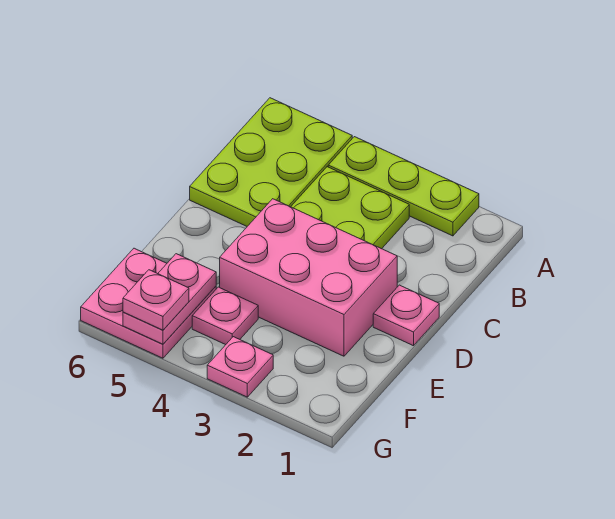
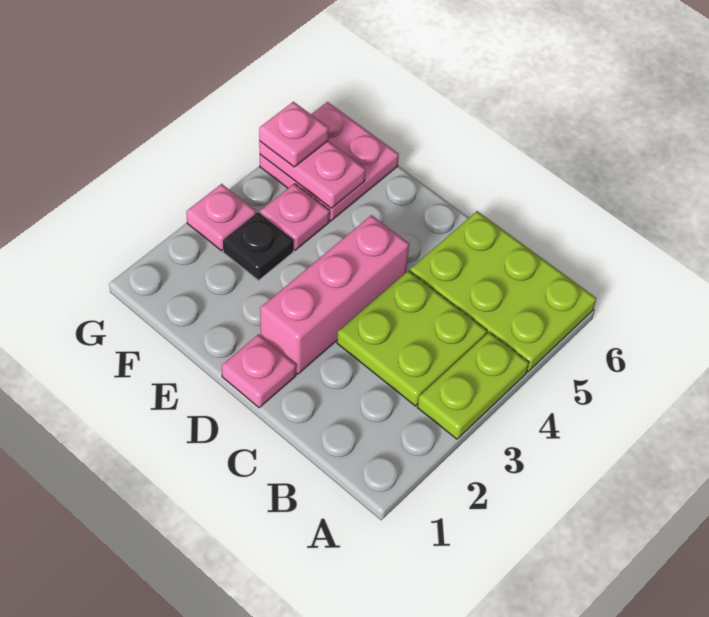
lime 1x3 plate [328,137,479,236] -> lime 1x2 plate [417,332,529,439]
pink 2x3 brick [220,199,397,356] -> pink 1x3 brick [260,215,409,374]
none -> black 1x1 plate [223,212,294,280]

